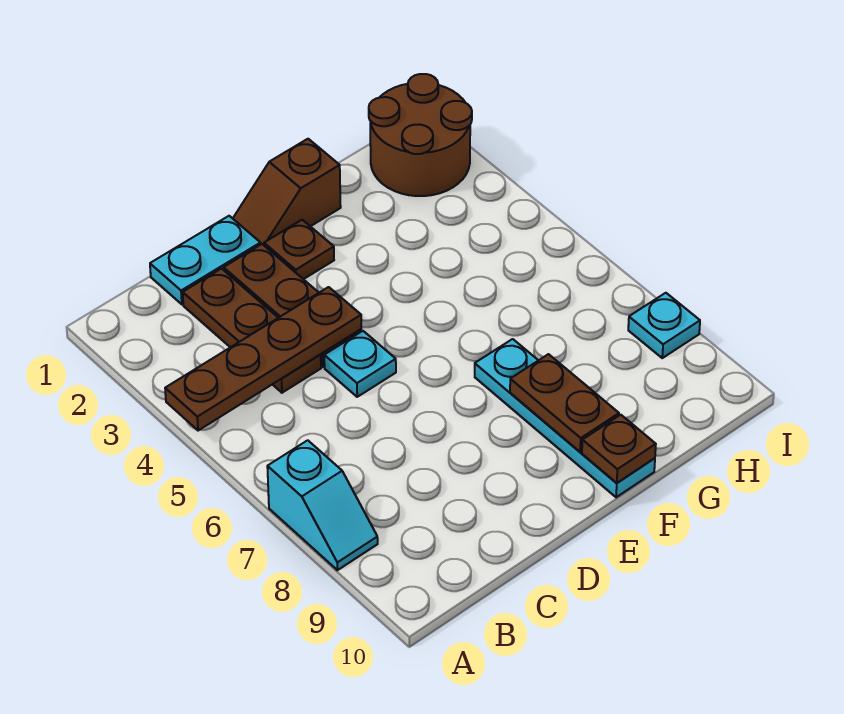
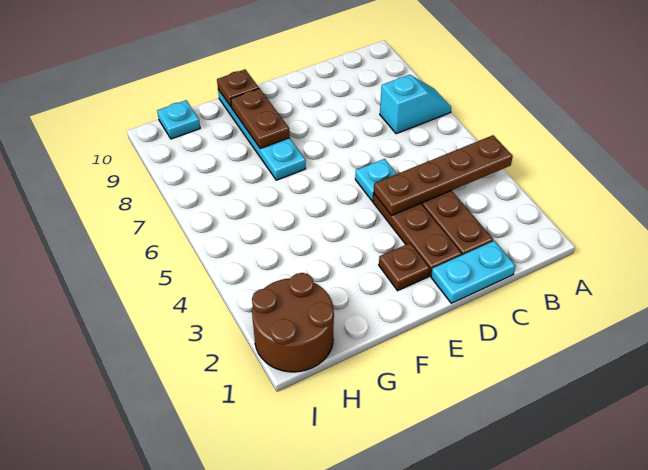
cyan 1x2 slope [267,440,378,570] -> cyan 1x2 slope turned to [380,75,451,134]
brown 1x2 slope [233,139,341,245] -> none
cyan 1x1 plate [628,293,700,358] -> cyan 1x1 plate moved to [157,100,200,139]

